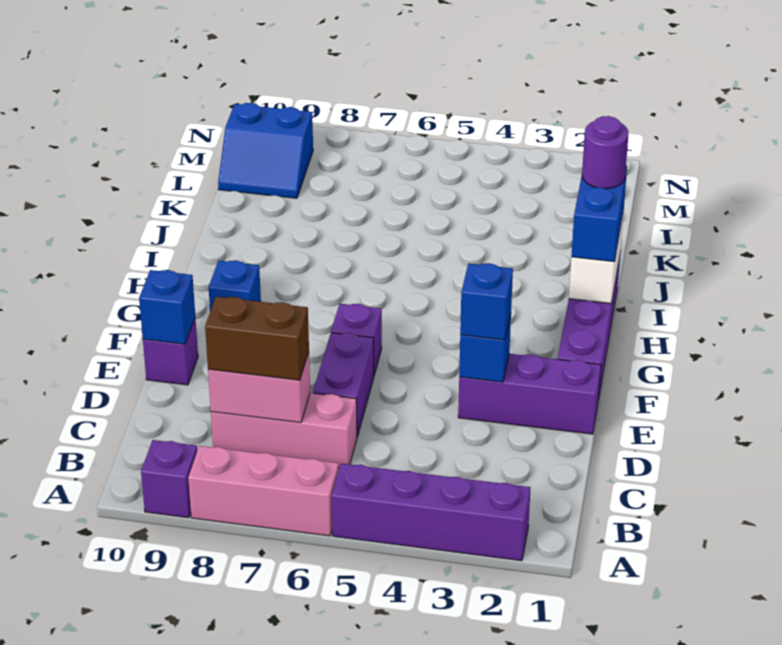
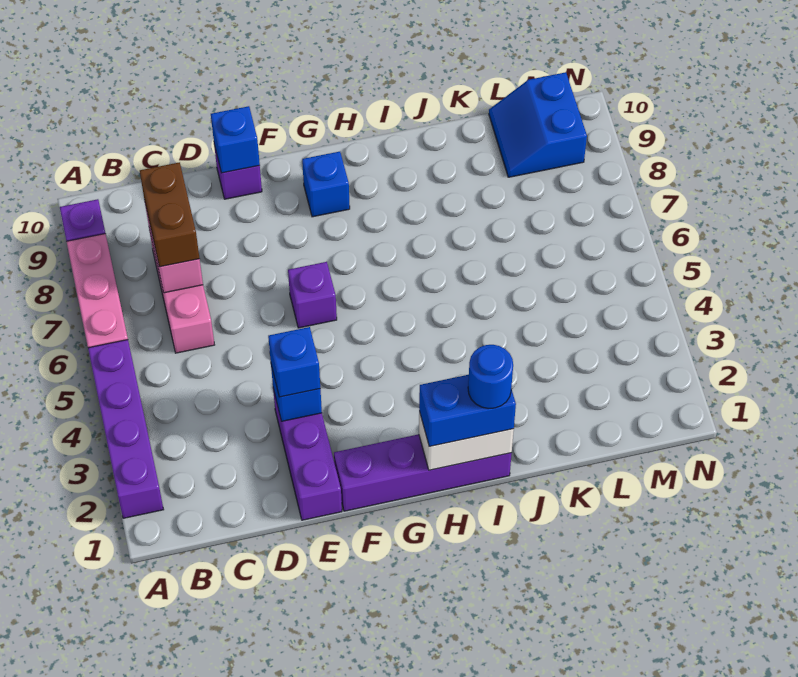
purple 1x2 brick [313,333,374,437] -> none
purple 1x1 round brick [582,116,628,189] -> blue 1x1 round brick [468,345,513,409]

